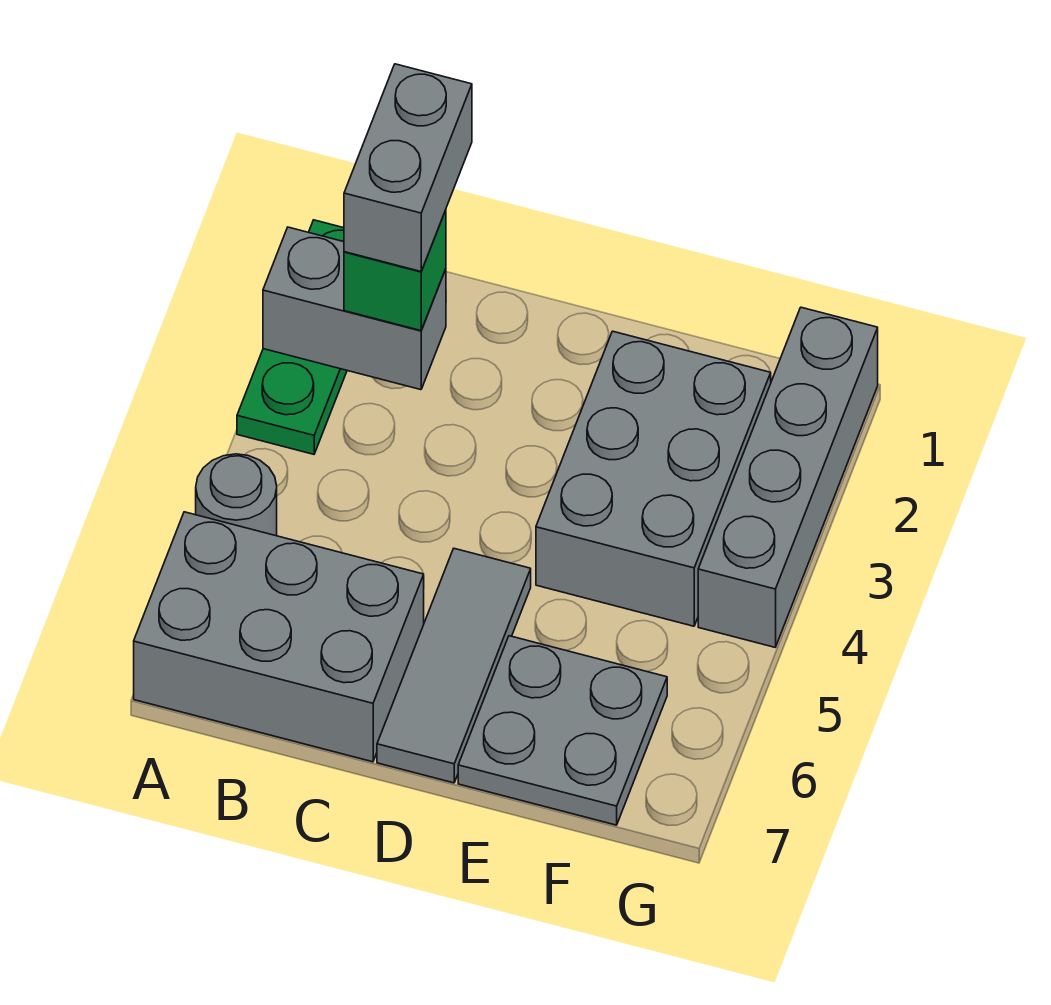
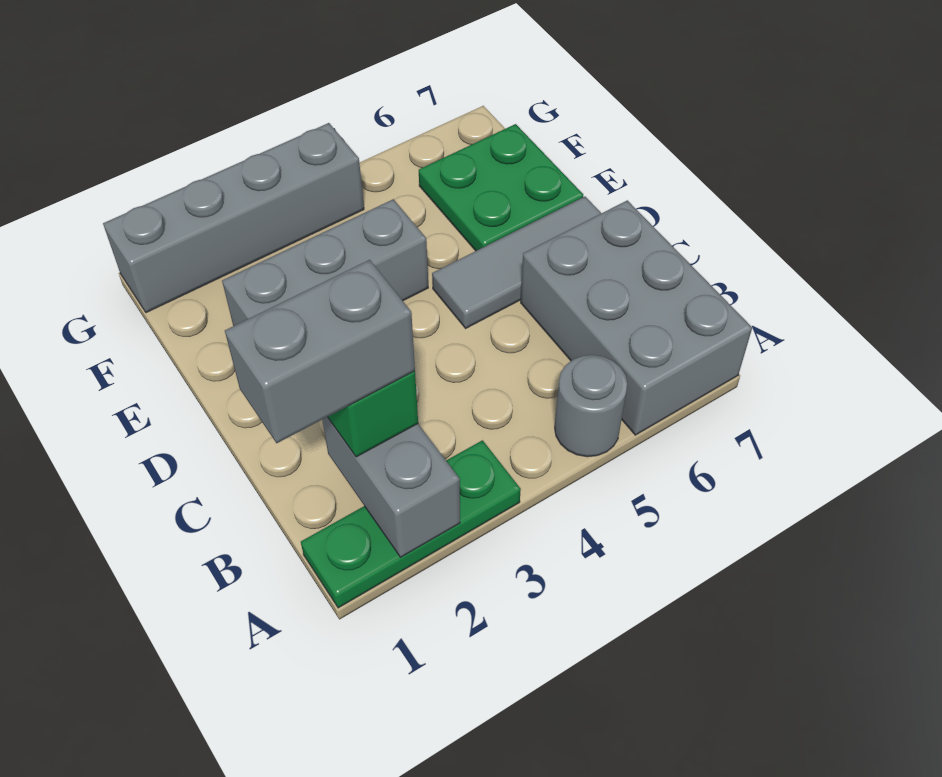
grey 2x3 brick [536,331,771,626] -> grey 1x3 brick [222,199,428,326]
grey 2x2 plate [458,636,667,825] -> green 2x2 plate [419,124,583,251]

